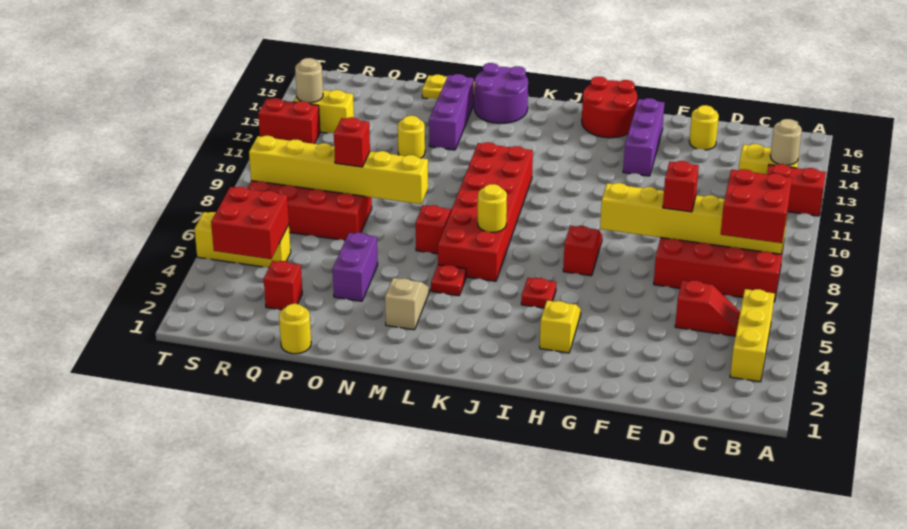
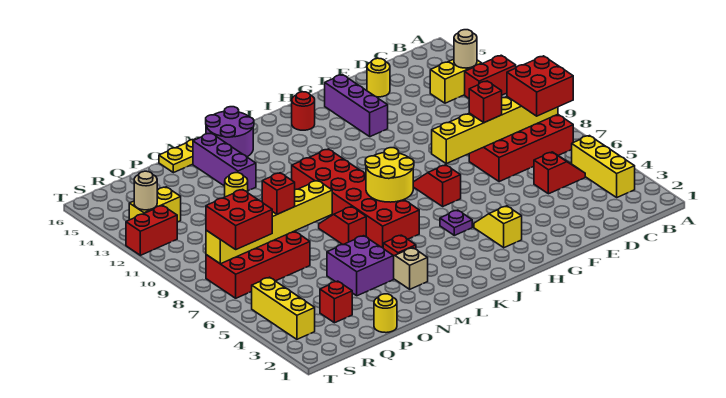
red 2x2 round brick [582,77,637,138] -> red 1x1 round brick [292,92,315,130]
red 1x1 plate [521,278,556,308] -> purple 1x1 plate [440,210,472,235]
yellow 1x1 round brick [478,184,507,232] -> yellow 2x2 round brick [365,148,414,202]
purple 1x2 brick [333,233,378,301] -> purple 2x2 brick [327,236,394,296]
red 2x2 brick [211,187,289,259] -> red 2x2 brick moved to [206,190,272,249]
yellow 1x3 brick [195,212,291,268] -> yellow 1x3 brick turned to [252,277,315,339]

